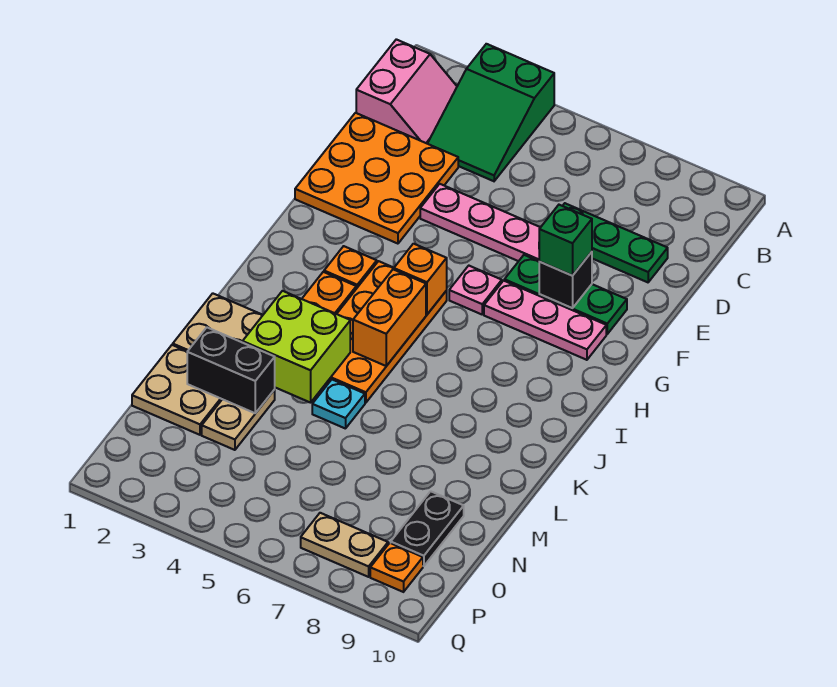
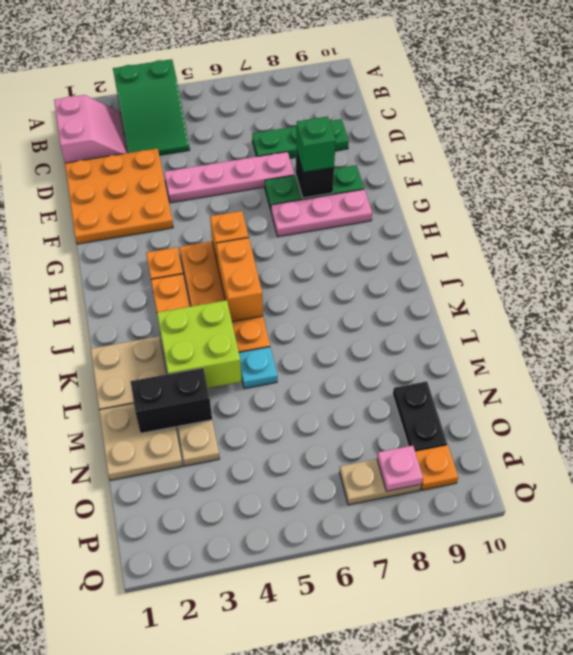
pink 1x1 plate [449,266,502,314] -> pink 1x1 plate moved to [377,446,423,491]

